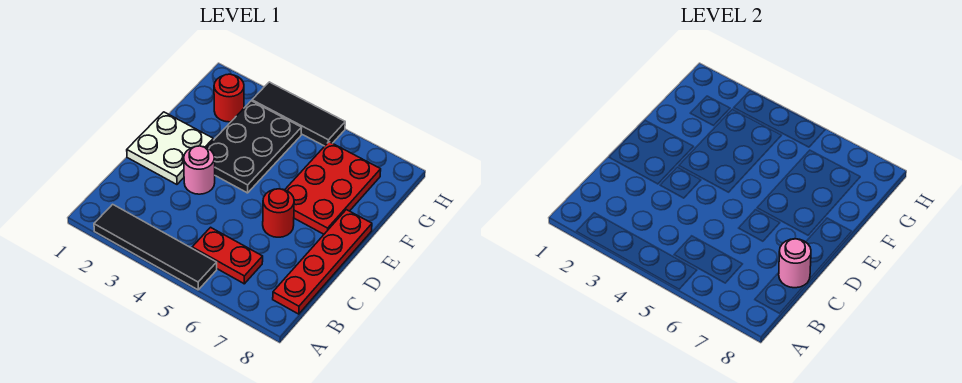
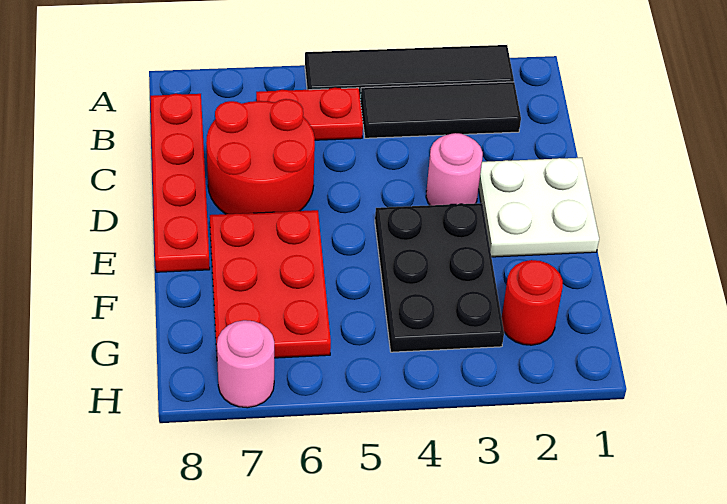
pink 1x1 round brick [779,239,811,288] -> pink 1x1 round brick moved to [217,320,274,408]
red 1x1 round brick [263,189,294,237] -> red 2x2 round brick [206,99,315,214]
black 1x3 tile [252,82,345,146] -> black 1x3 tile moved to [360,82,521,138]

